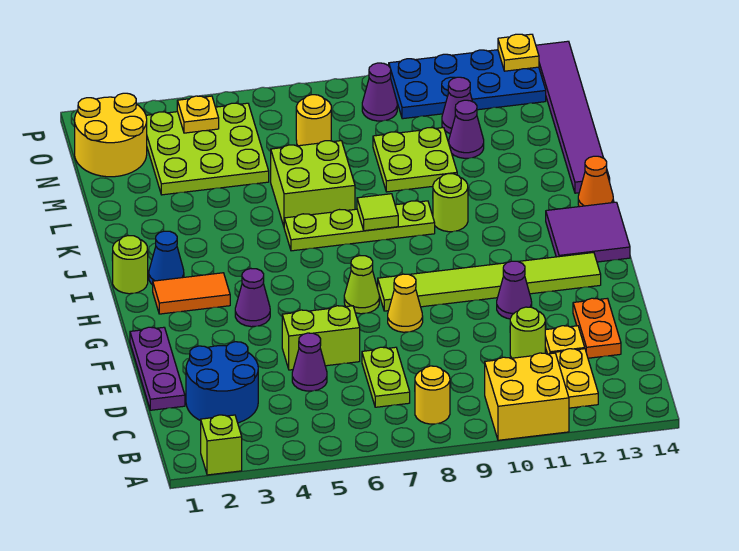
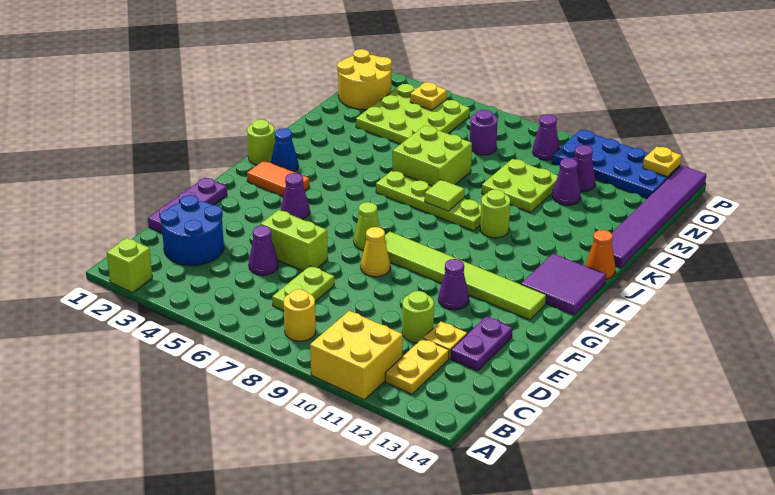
orange 1x2 plate [573,298,621,358] -> purple 1x2 plate [451,316,512,371]
yellow 1x1 round brick [296,95,331,146] -> purple 1x1 round brick [470,110,498,155]

